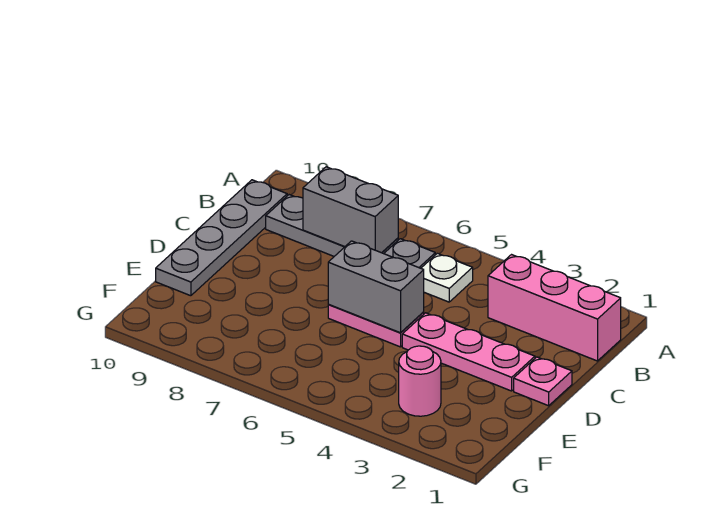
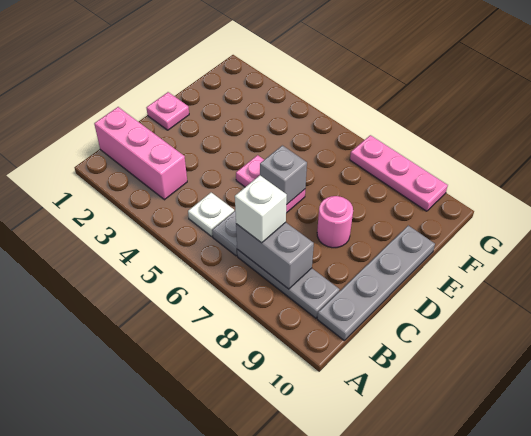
none -> white 1x1 brick [235,176,287,243]
pink 1x3 plate [402,313,535,391] -> pink 1x3 plate moved to [350,135,448,211]
grey 1x2 brick [328,241,424,333] -> grey 1x1 brick [260,145,307,205]
pink 1x1 round brick [399,346,441,416] -> pink 1x1 round brick moved to [317,196,353,248]

